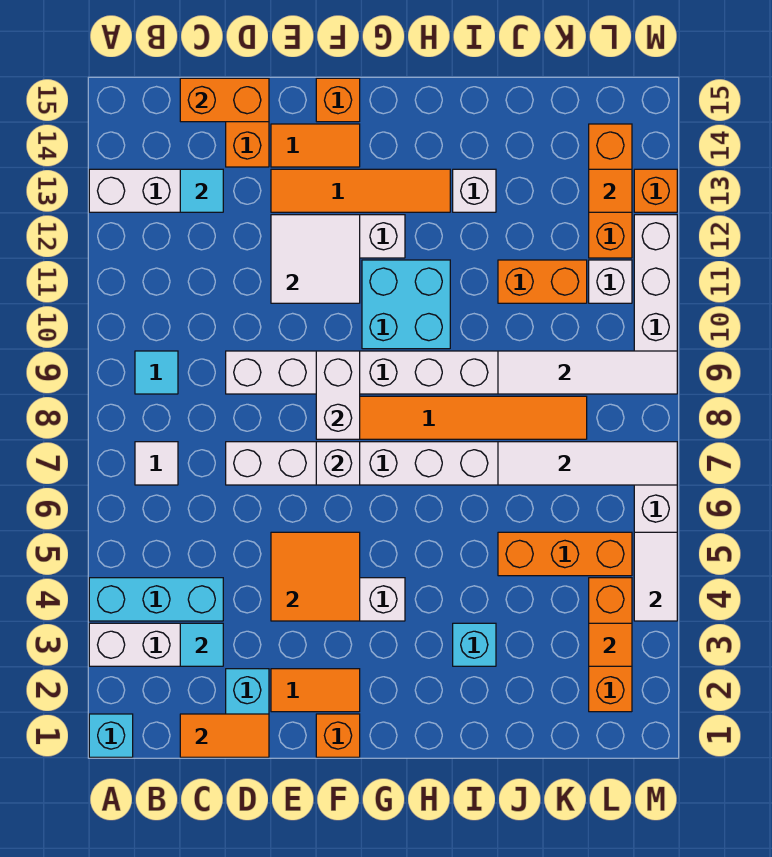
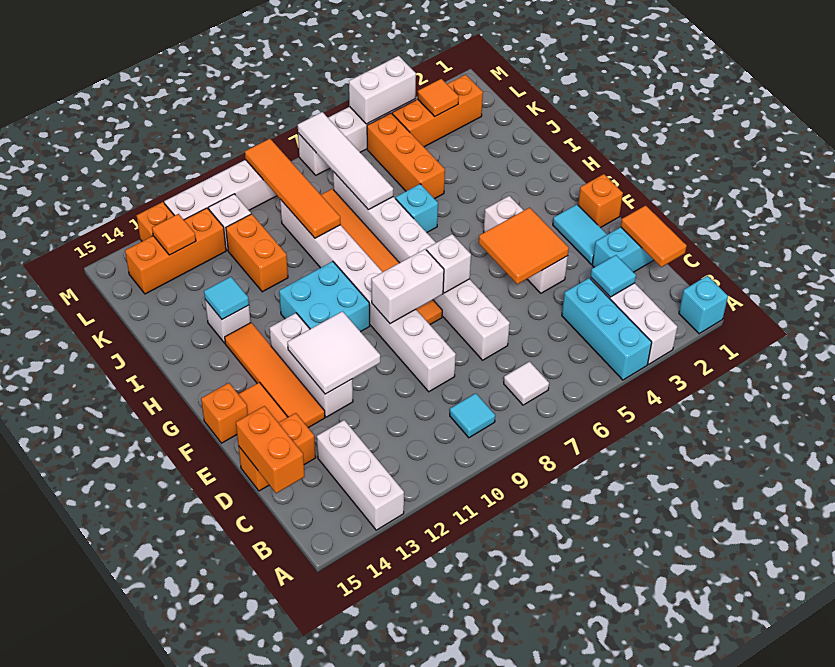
cyan 1x1 tile [180,169,223,212] -> cyan 1x1 tile moved to [204,277,249,319]
orange 1x2 tile [271,669,360,712] -> cyan 1x2 tile [553,205,607,264]
cyan 1x1 brick [453,623,496,666] -> cyan 1x1 brick moved to [396,184,438,232]
white 1x4 tile [498,351,677,394] -> orange 1x4 tile [245,139,341,238]
white 1x2 tile [634,532,677,621] -> white 1x2 brick [349,56,416,124]

